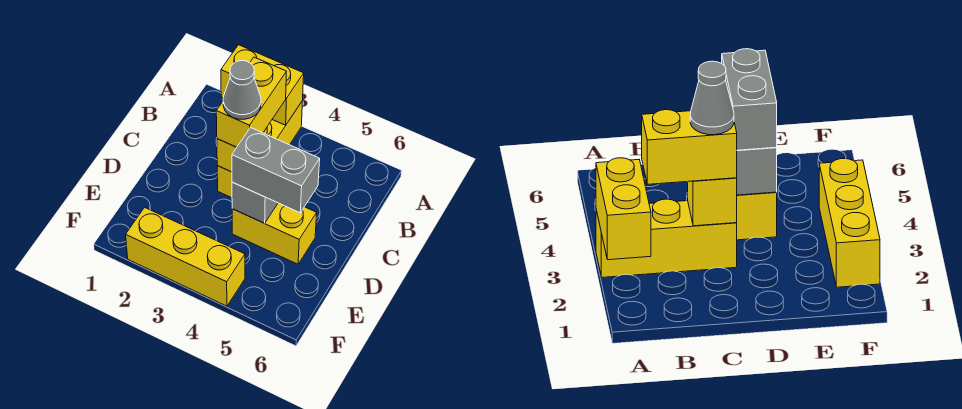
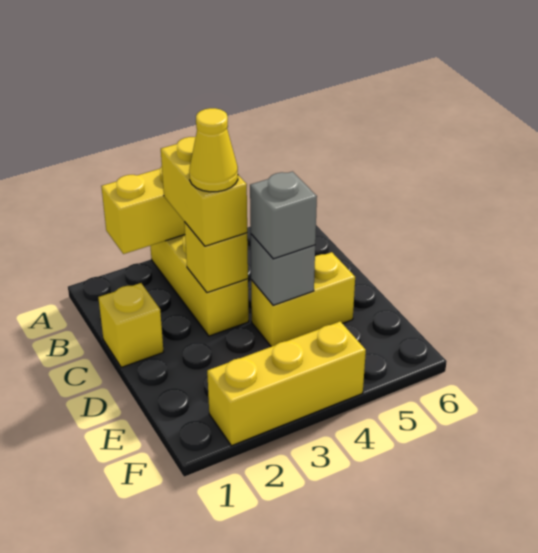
none -> yellow 1x1 brick [98,283,164,367]
grey 1x1 cone [223,61,261,119] -> yellow 1x1 cone [189,108,238,192]
grey 1x2 brick [232,128,320,213] -> grey 1x1 brick [250,172,317,259]

